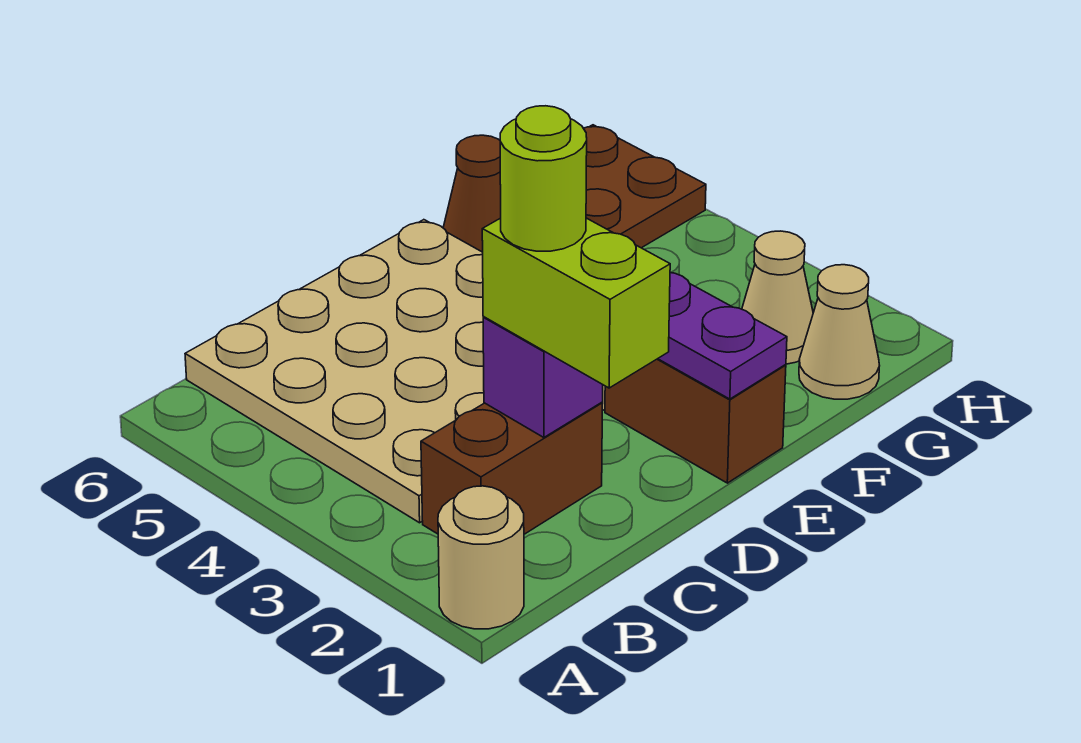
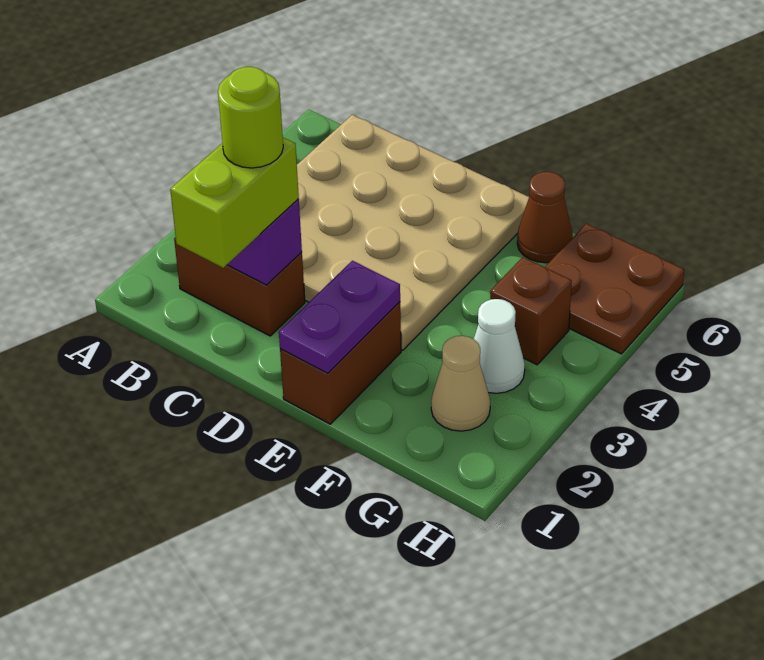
tan 1x1 round brick [438,486,524,629] -> none
tan 1x1 cone [799,265,880,399] -> none
none -> white 1x1 cone [474,299,525,393]
none -> brown 1x1 brick [490,257,572,365]

